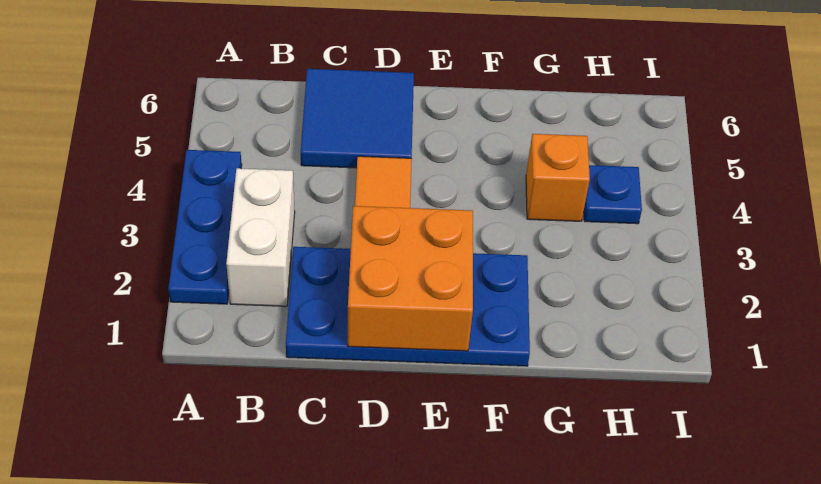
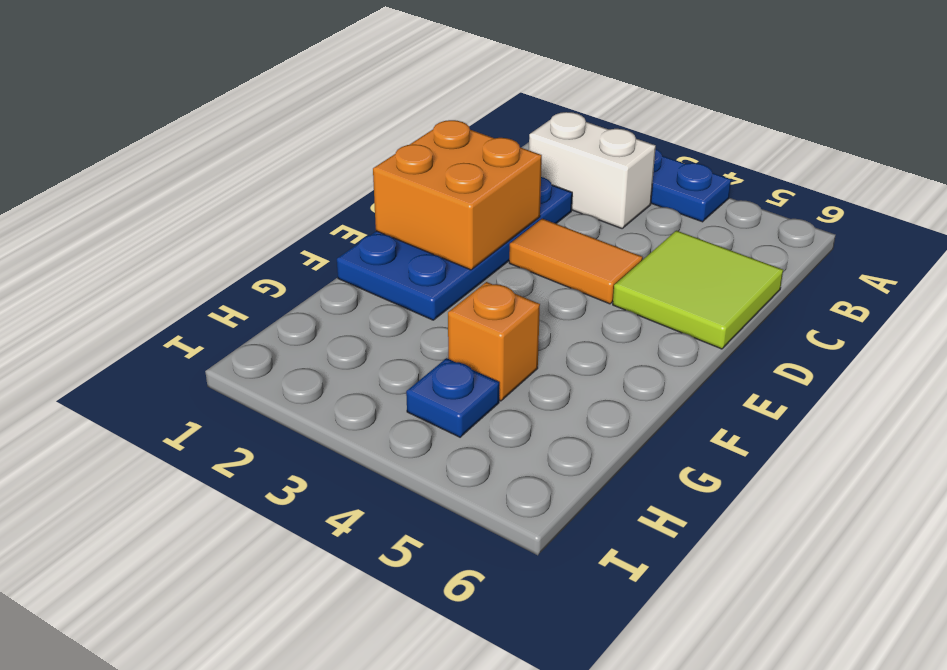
blue 2x2 tile [301,69,414,168] -> lime 2x2 tile [613,231,783,349]

